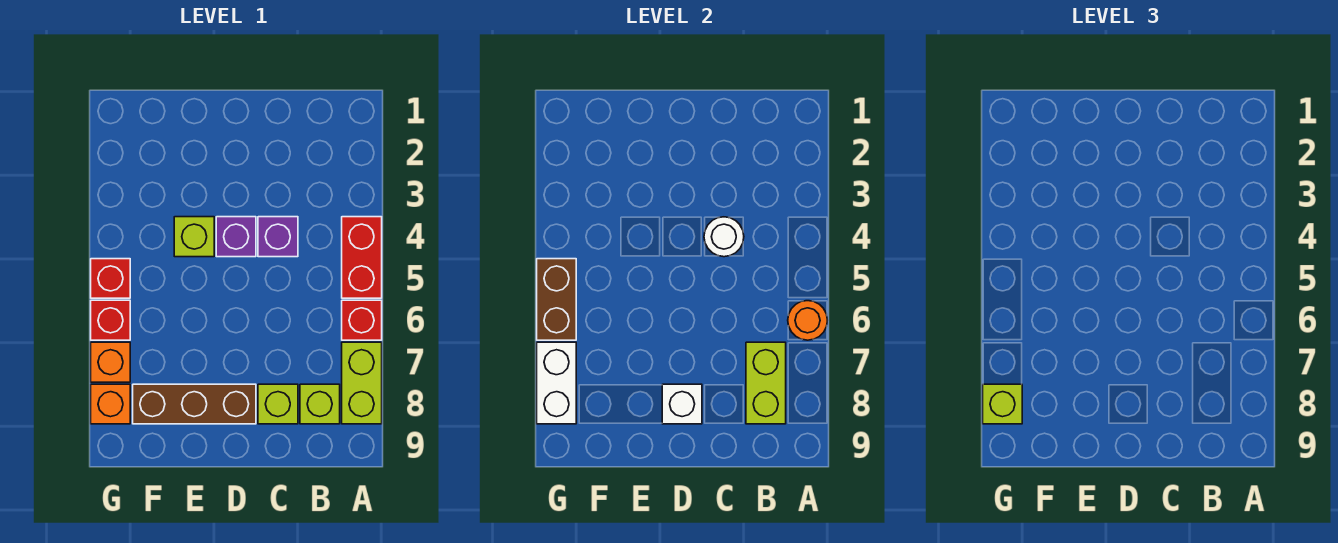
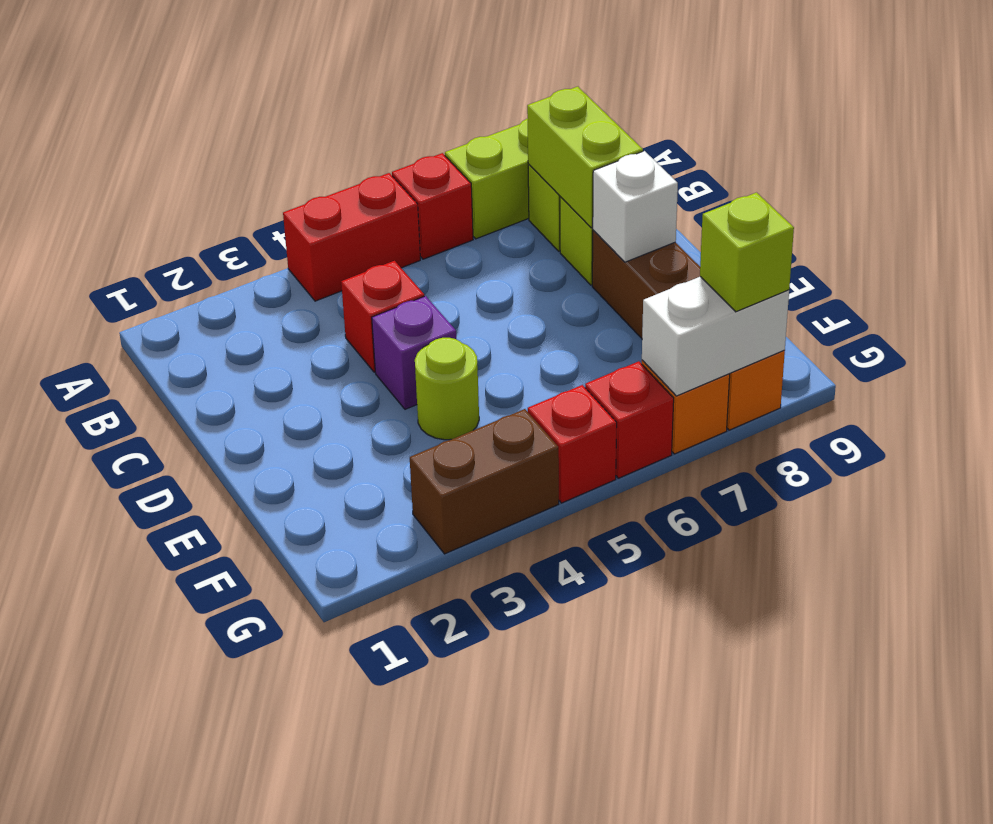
orange 1x1 round brick [788,301,828,340] -> none
lime 1x2 brick [746,342,786,424] -> lime 1x2 brick turned to [527,87,643,228]
purple 1x1 brick [258,217,298,257] -> red 1x1 brick [341,261,424,372]
white 1x1 round brick [704,217,744,257] -> none
lime 1x1 brick [174,217,214,257] -> lime 1x1 round brick [415,338,479,440]
brown 1x2 brick [537,259,576,340] -> brown 1x2 brick moved to [410,409,559,554]

